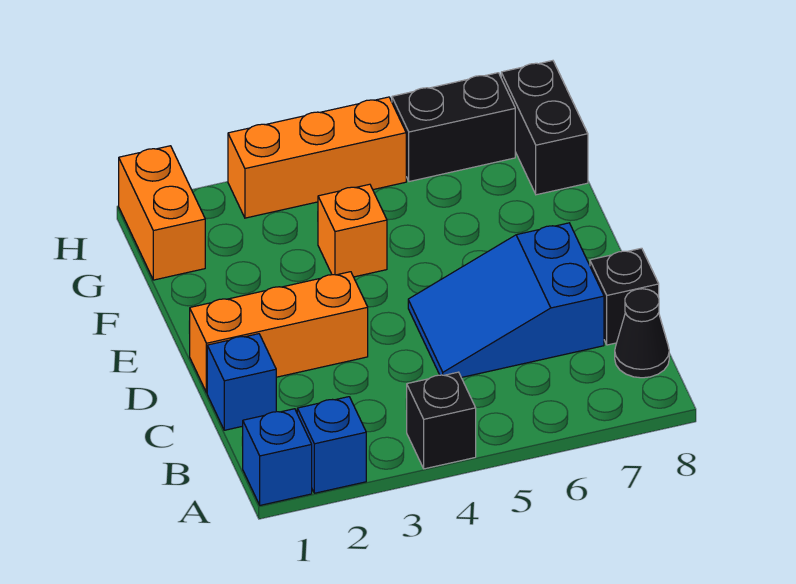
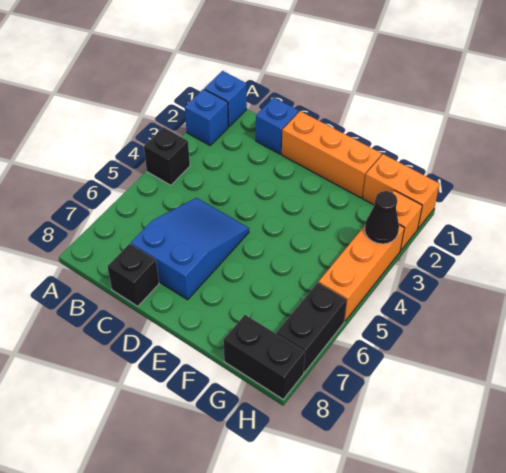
black 1x1 cone [615,289,669,378] -> black 1x1 cone moved to [365,191,399,244]
orange 1x3 brick [189,272,368,393] -> orange 1x3 brick turned to [282,111,381,198]
orange 1x1 brick [318,184,387,277] -> orange 1x1 brick moved to [392,190,422,251]

